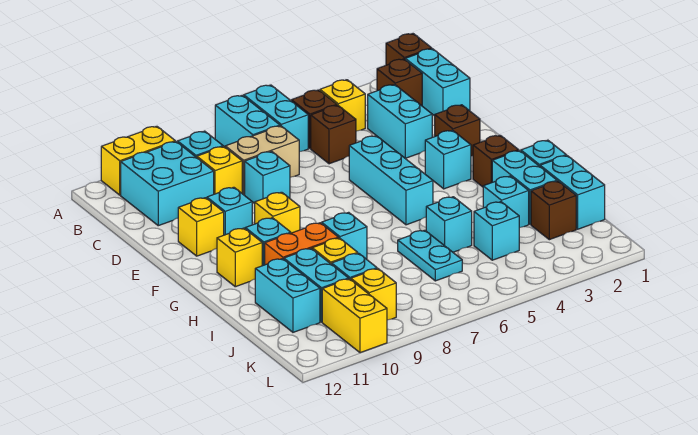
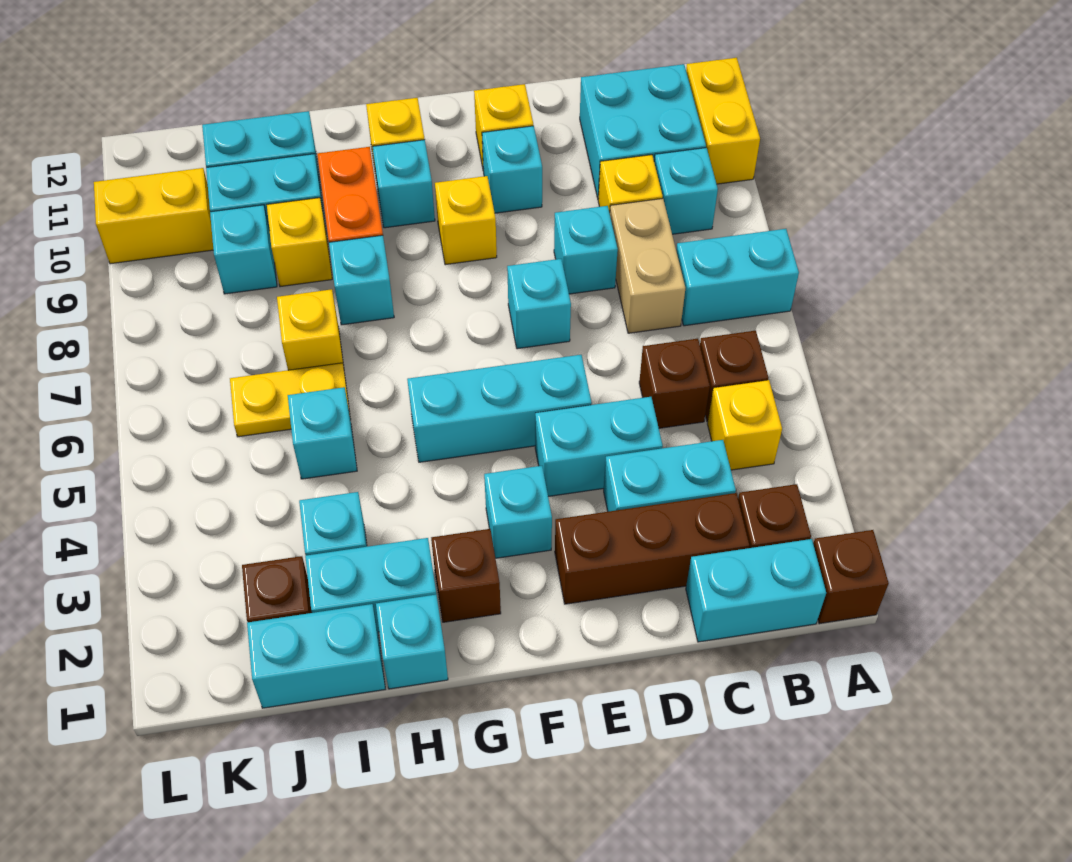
cyan 1x2 brick [244,85,308,152] -> cyan 1x2 brick moved to [535,397,663,496]
brown 1x1 brick [435,105,480,156] -> brown 1x3 brick [555,493,749,604]
cyan 1x2 plate [398,230,462,281] -> yellow 1x2 plate [230,363,350,437]
cyan 1x1 brick [474,202,519,260] -> cyan 1x1 brick moved to [507,259,571,349]
yellow 1x1 brick [351,269,396,320] -> yellow 1x1 brick moved to [277,289,344,370]

